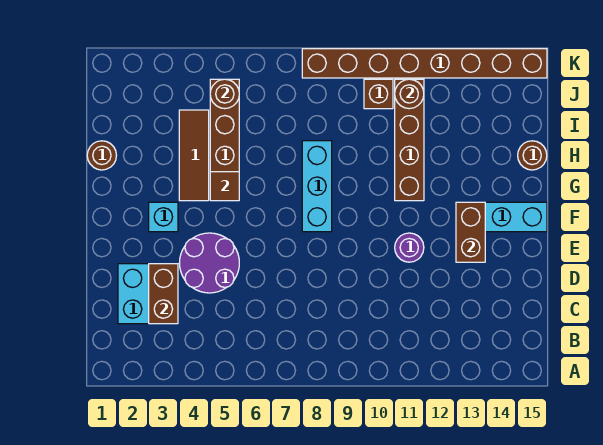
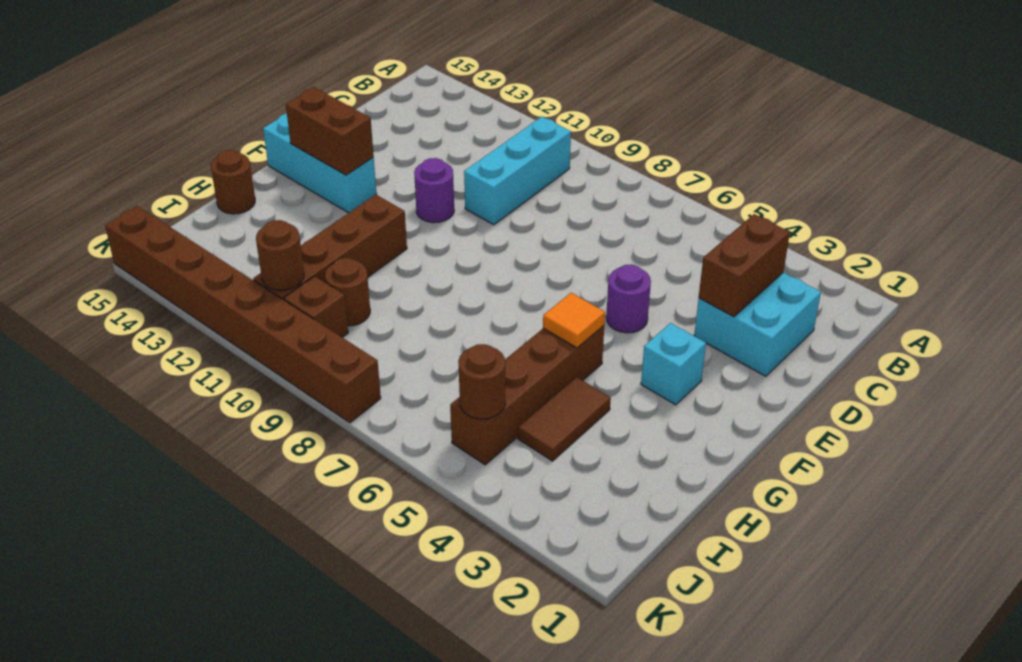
purple 2x2 round brick [180,233,239,293] -> purple 1x1 round brick [606,264,651,333]
brown 1x2 brick [456,202,485,262] -> brown 1x2 brick turned to [286,87,374,175]
cyan 1x3 brick [302,141,332,232] -> cyan 1x3 brick moved to [464,117,571,225]
brown 1x3 tile [179,110,209,201] -> brown 1x2 tile [518,377,611,461]
brown 1x1 tile [210,172,239,201] -> orange 1x1 tile [543,293,605,348]
brown 1x1 round brick [87,141,116,170] -> brown 1x1 round brick moved to [325,258,370,326]

